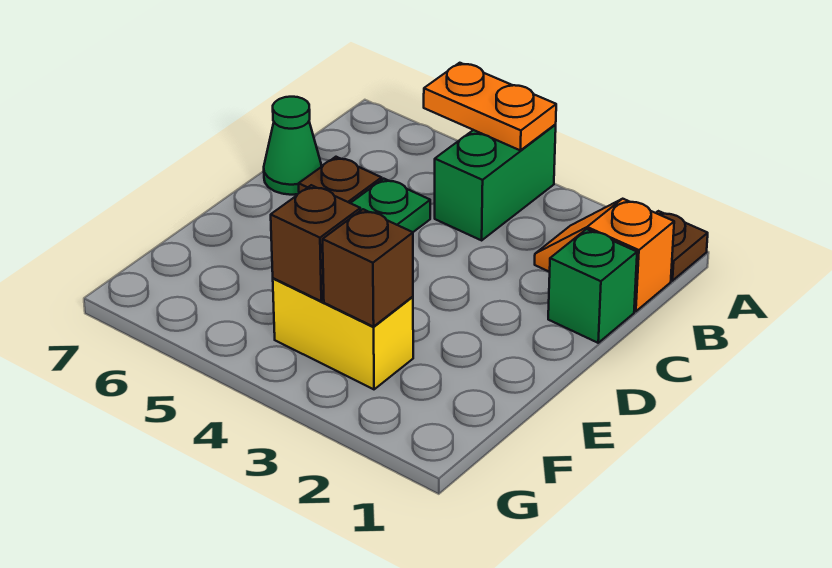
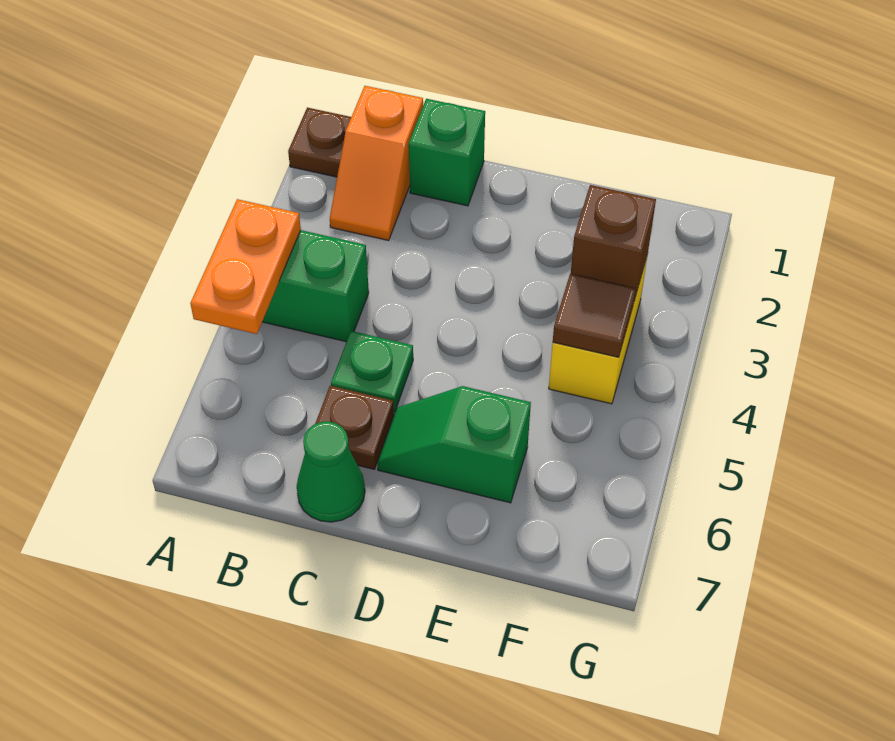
none -> green 1x2 slope [377,386,531,503]
brown 1x1 brick [271,185,360,301] -> brown 1x1 tile [553,274,636,357]

